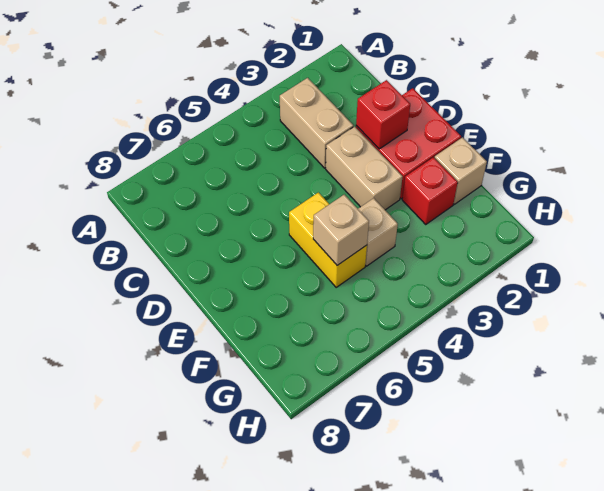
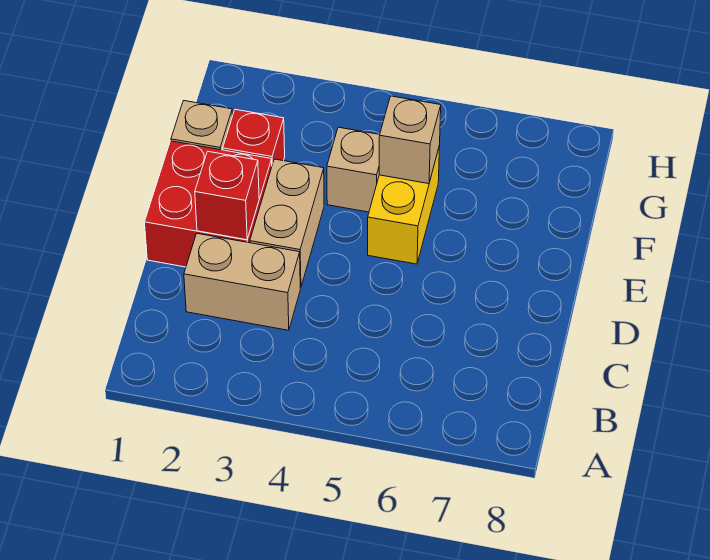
tan 1x2 brick [280,78,353,168] -> tan 1x2 brick turned to [184,234,300,330]

